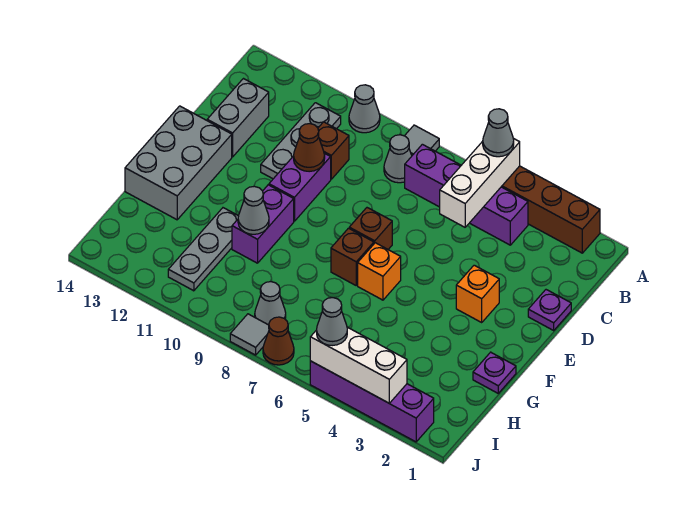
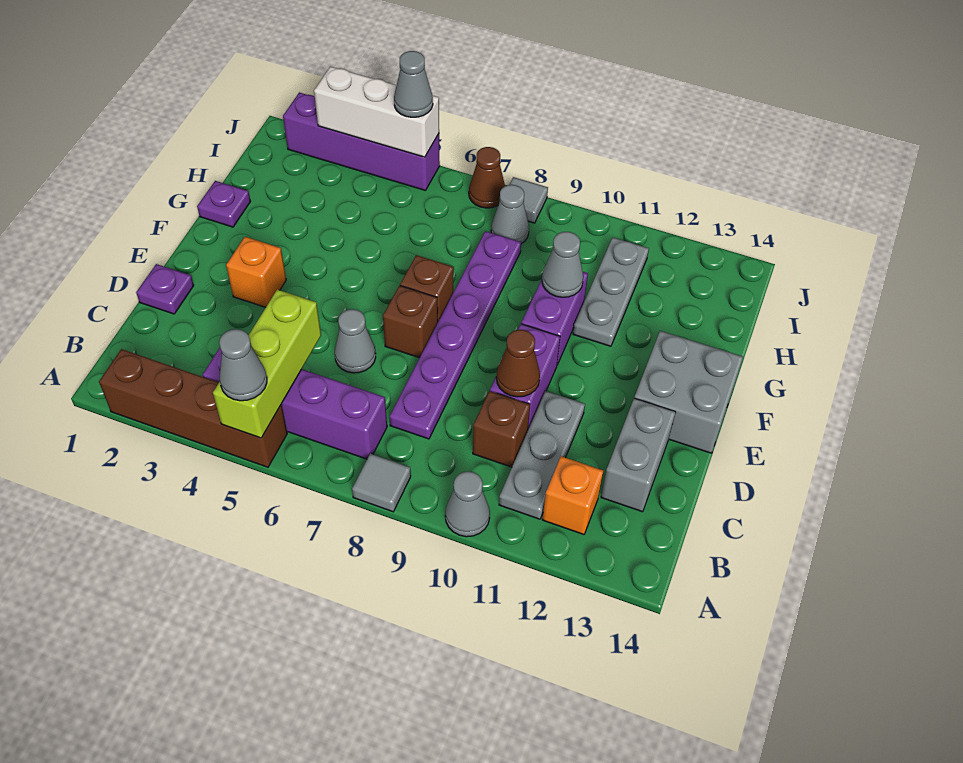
white 1x3 brick [440,138,520,227] -> lime 1x3 brick [213,290,321,438]
grey 1x1 cone [384,135,412,183] -> grey 1x1 cone moved to [335,309,376,373]
none -> purple 1x6 plate [389,231,521,439]
grey 2x3 brick [125,106,232,220] -> grey 2x2 brick [634,331,743,453]
orange 1x1 brick [358,243,401,300] -> orange 1x1 brick moved to [542,456,603,534]

